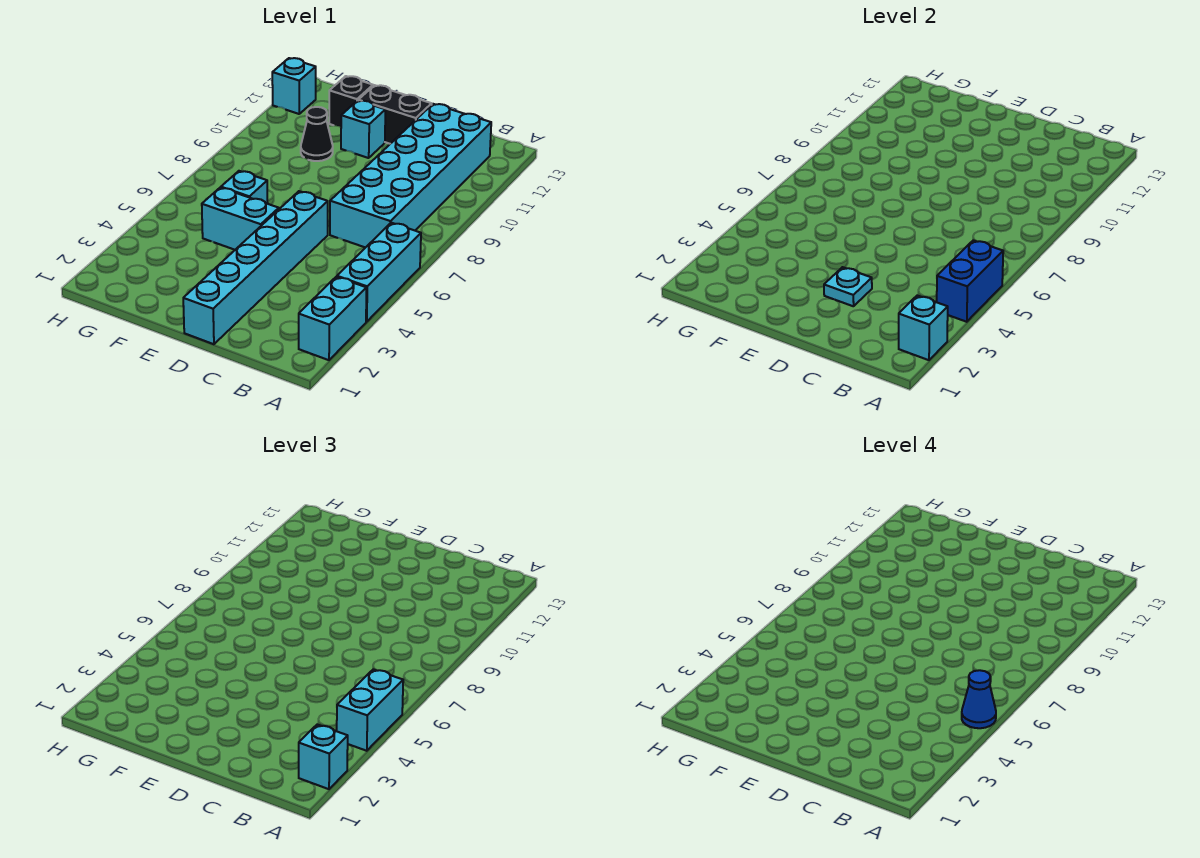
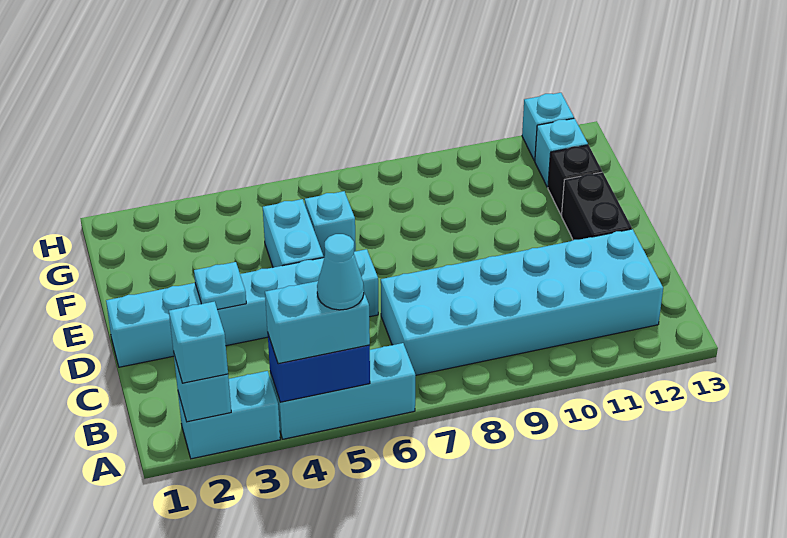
blue 1x1 cone [962,670,996,728] -> cyan 1x1 cone [317,234,364,310]
cyan 1x1 brick [341,101,385,158] -> cyan 1x1 brick moved to [535,118,588,187]
black 1x1 cone [301,107,333,161] -> none

